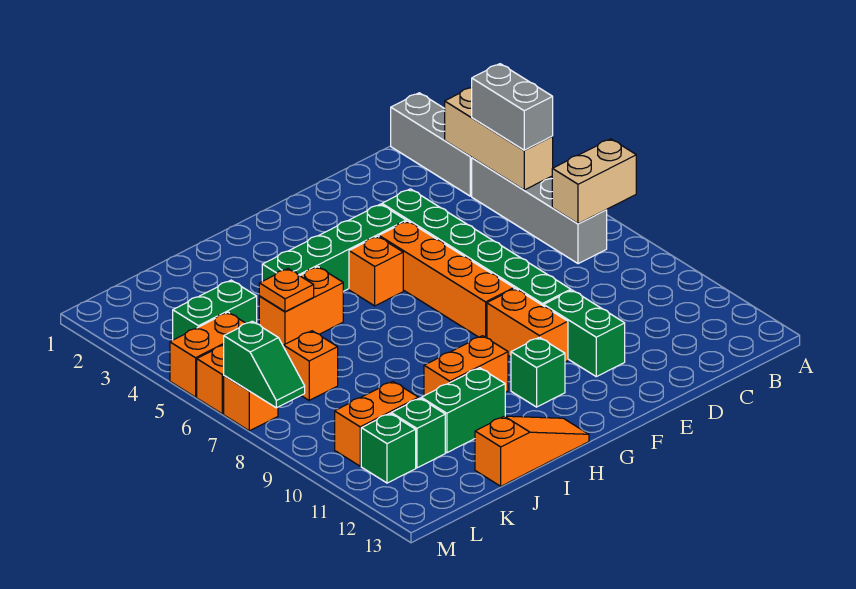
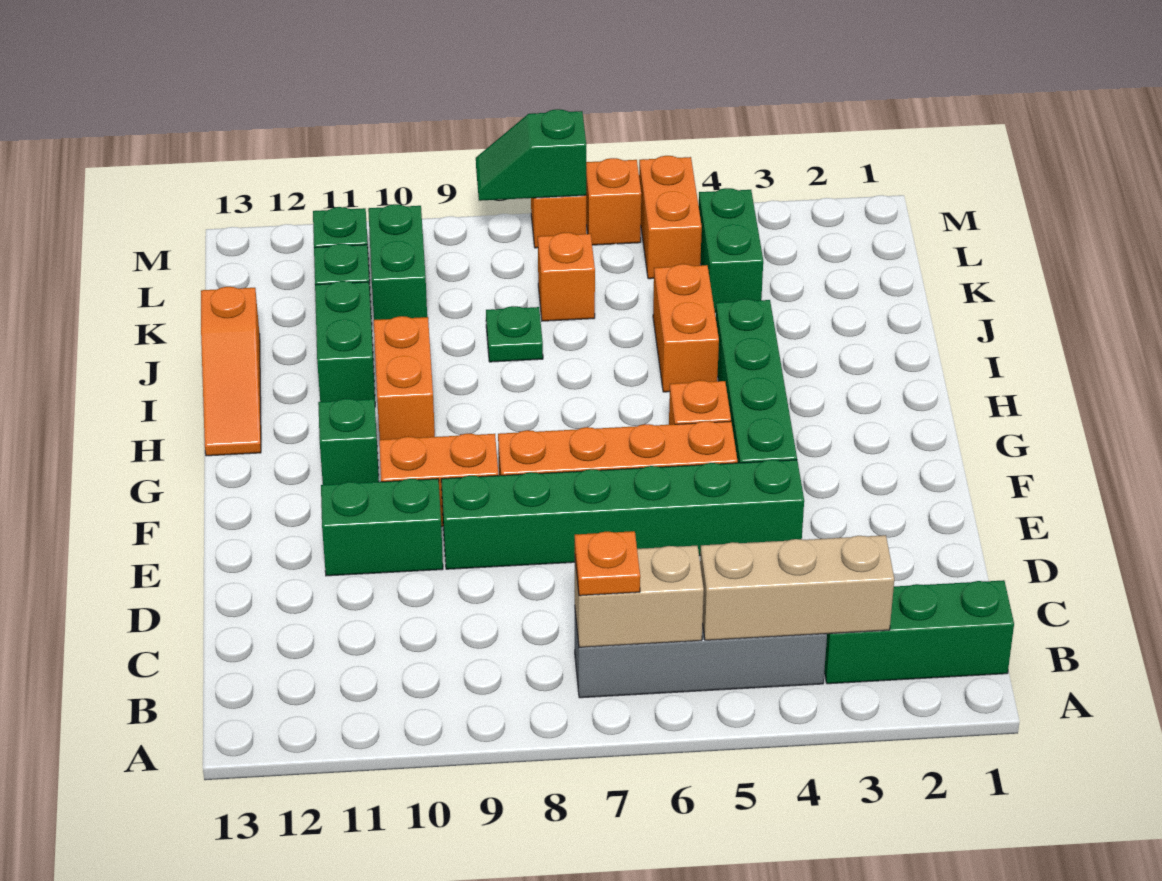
tan 1x2 brick [552,139,636,224] -> tan 1x2 brick turned to [575,546,704,647]
grey 1x3 brick [391,93,472,196] -> green 1x3 brick [824,580,1014,684]
grey 1x2 brick [472,64,553,150] -> none
orange 1x1 plate [259,269,314,312] -> orange 1x1 plate moved to [575,531,640,596]
none -> green 1x1 plate [486,306,543,362]
orange 1x2 brick [335,381,419,466] -> green 1x2 brick [368,204,427,320]

